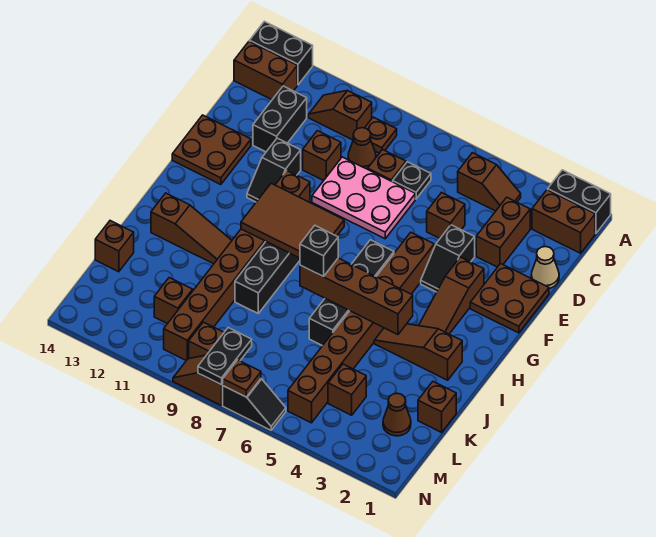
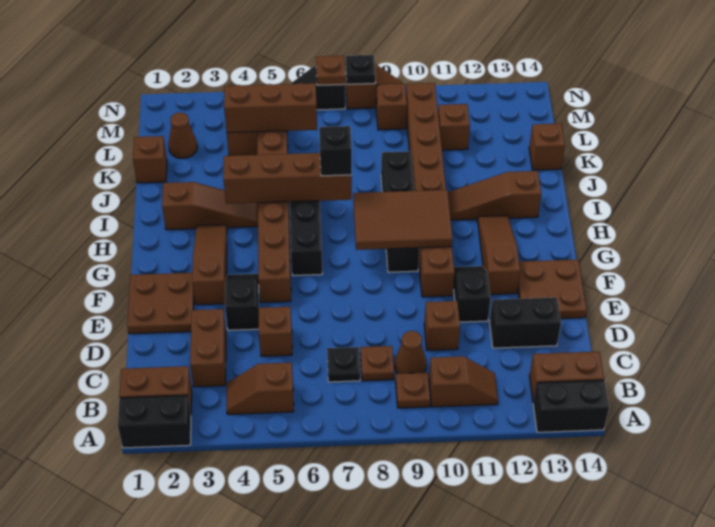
black 1x2 brick [253,86,307,152] -> black 1x2 brick turned to [490,297,561,348]
tan 1x1 cone [531,247,559,289] -> none
pink 2x3 plate [312,157,415,239] -> none
none -> brown 1x3 slope [478,215,520,295]
none -> brown 1x3 brick [224,83,317,133]
black 1x2 plate [198,328,252,385] -> black 1x1 plate [346,55,375,84]

